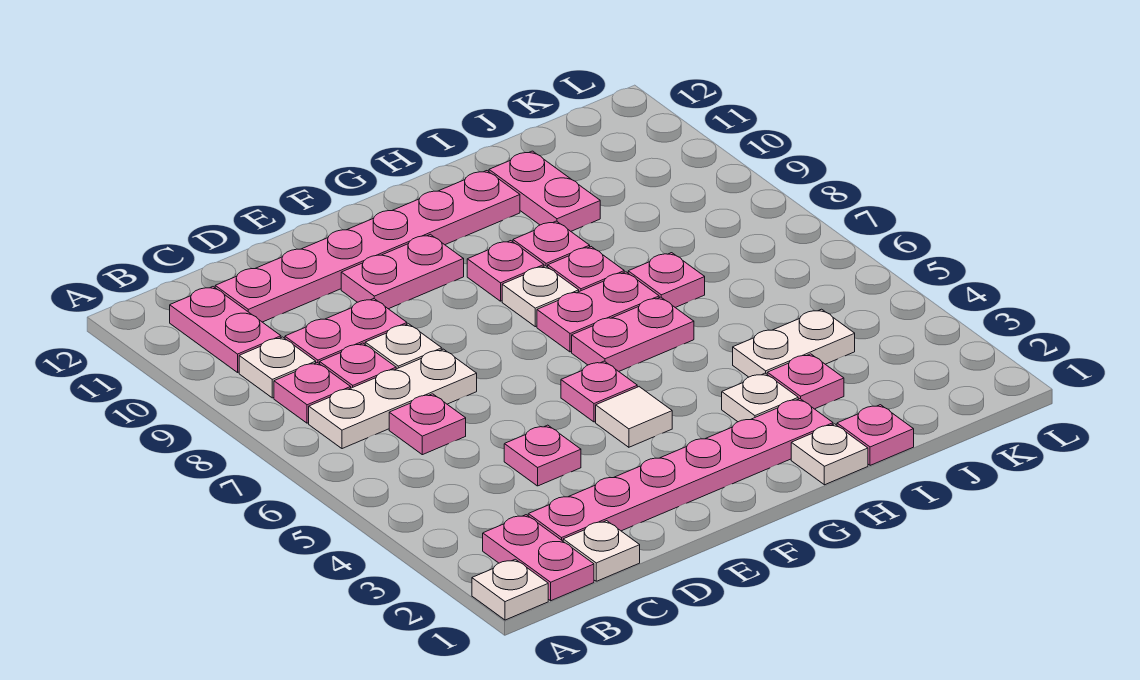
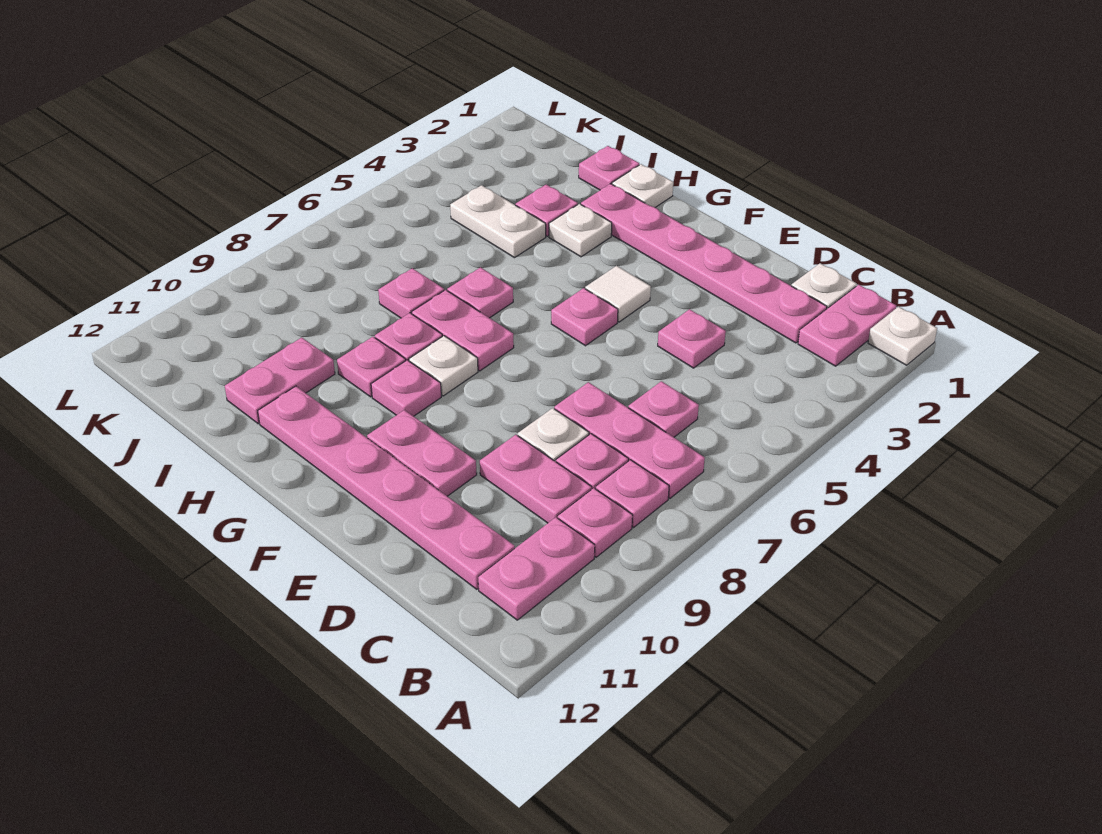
white 1x3 plate [309,349,477,449] -> pink 1x3 plate [554,382,705,498]
white 1x1 plate [239,337,316,398] -> pink 1x1 plate [558,488,633,557]
pink 1x2 plate [572,297,694,371] -> pink 1x1 plate [447,267,513,318]

